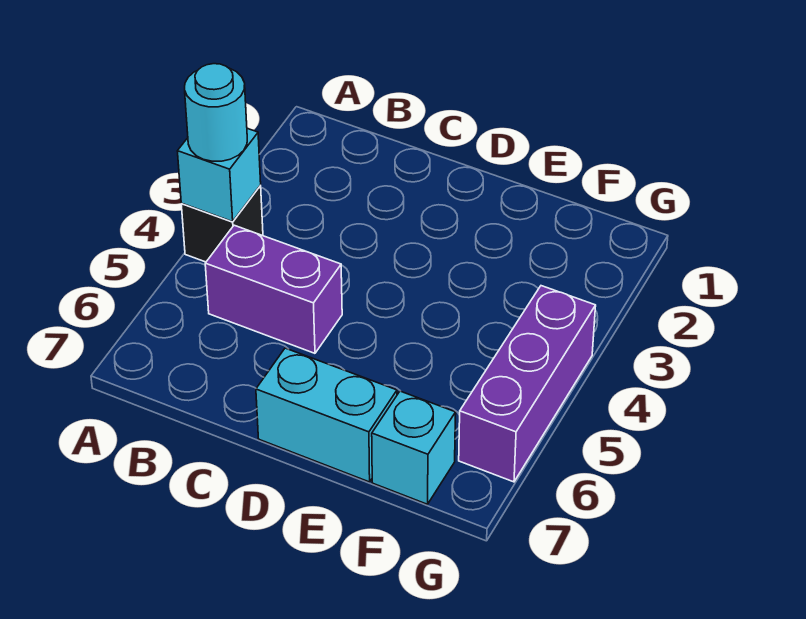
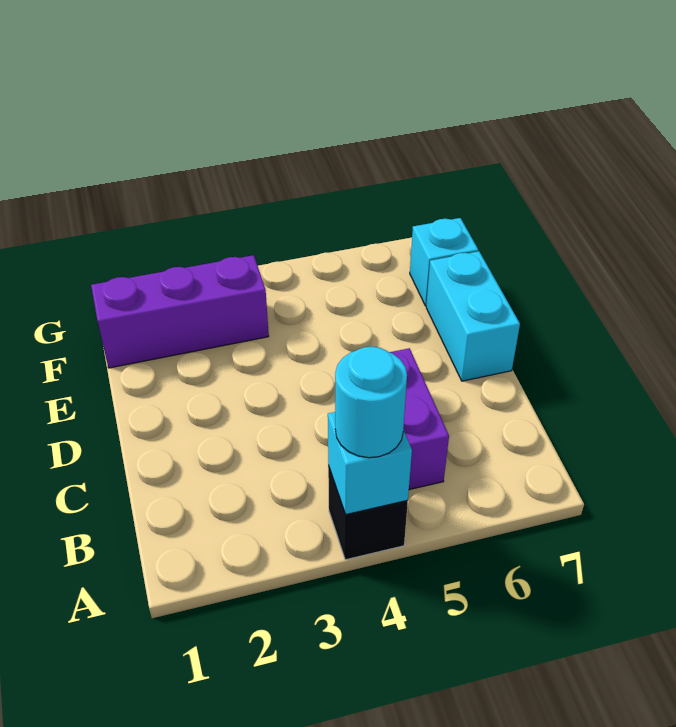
purple 1x3 brick [459,286,596,482] -> purple 1x3 brick moved to [91,255,269,368]

